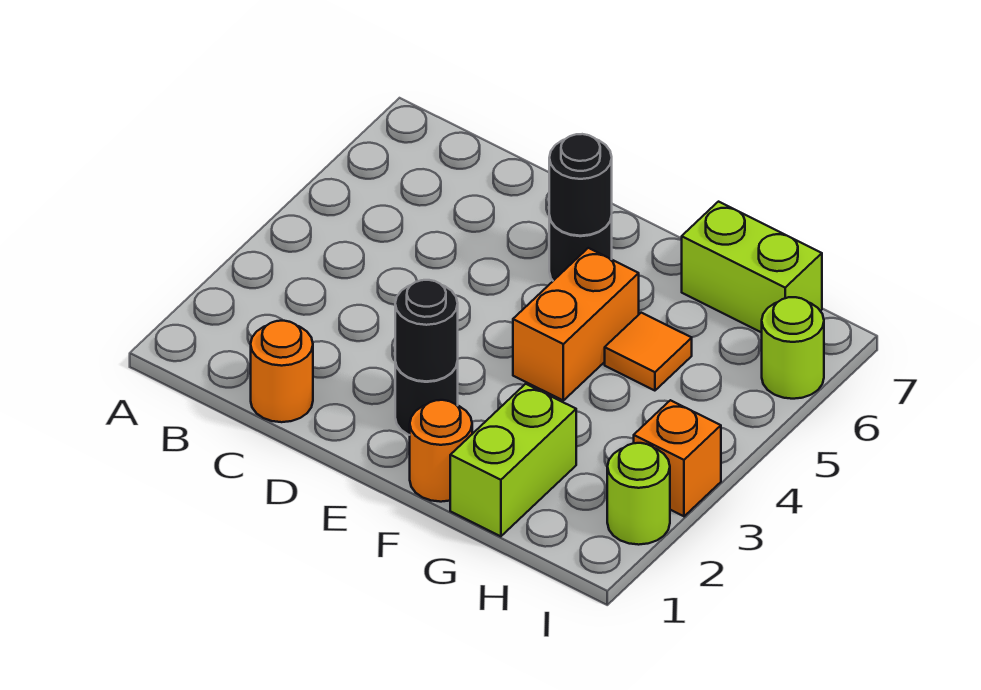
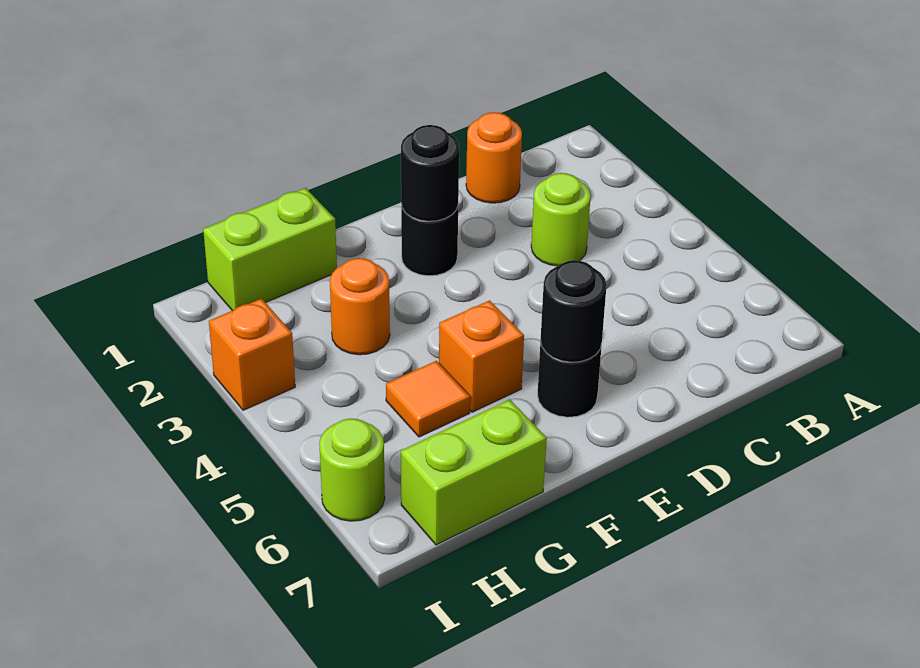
orange 1x1 round brick [410,400,472,502] -> orange 1x1 round brick moved to [330,258,390,355]
orange 1x2 brick [513,248,639,400] -> orange 1x1 brick [439,301,524,412]
lime 1x2 brick [450,384,576,536] -> lime 1x2 brick turned to [203,188,337,311]
lime 1x1 round brick [607,443,670,545] -> lime 1x1 round brick moved to [531,173,591,266]

